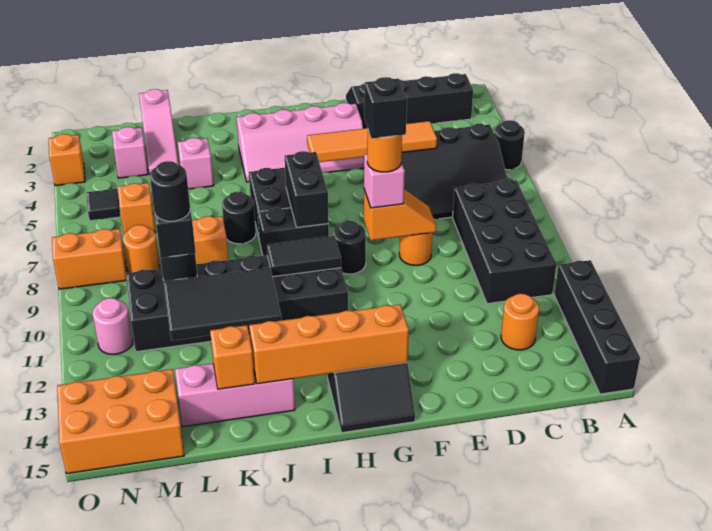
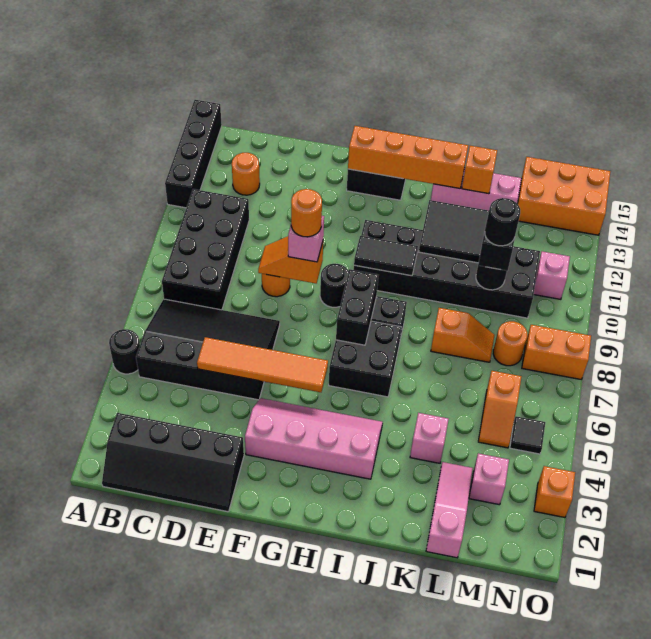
black 1x1 brick [364,77,407,138] -> none
black 1x1 round brick [222,192,256,244] -> none
pink 1x1 round brick [92,298,133,354] -> pink 1x1 brick [534,251,570,299]

